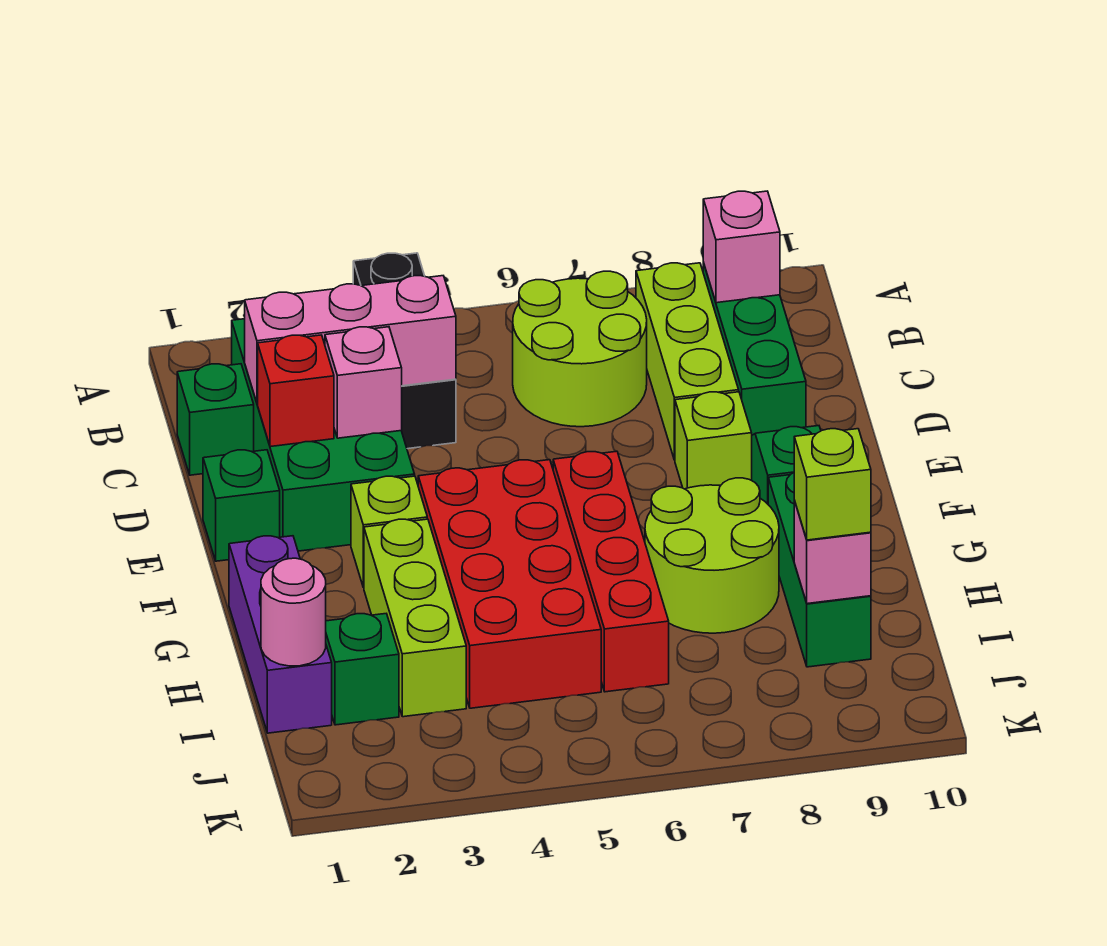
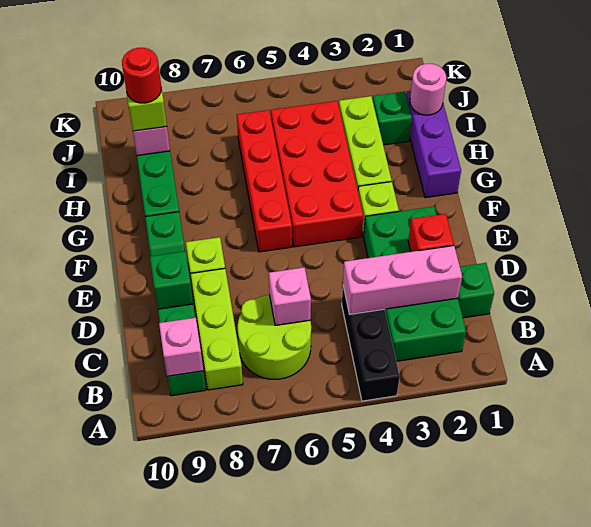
pink 1x1 brick [325,327,402,438] -> pink 1x1 brick moved to [269,267,311,326]
green 1x1 brick [203,450,280,561] -> green 1x1 brick moved to [150,251,193,309]
lime 2x2 round brick [645,478,779,633] -> none
none -> red 1x1 round brick [122,48,161,103]

